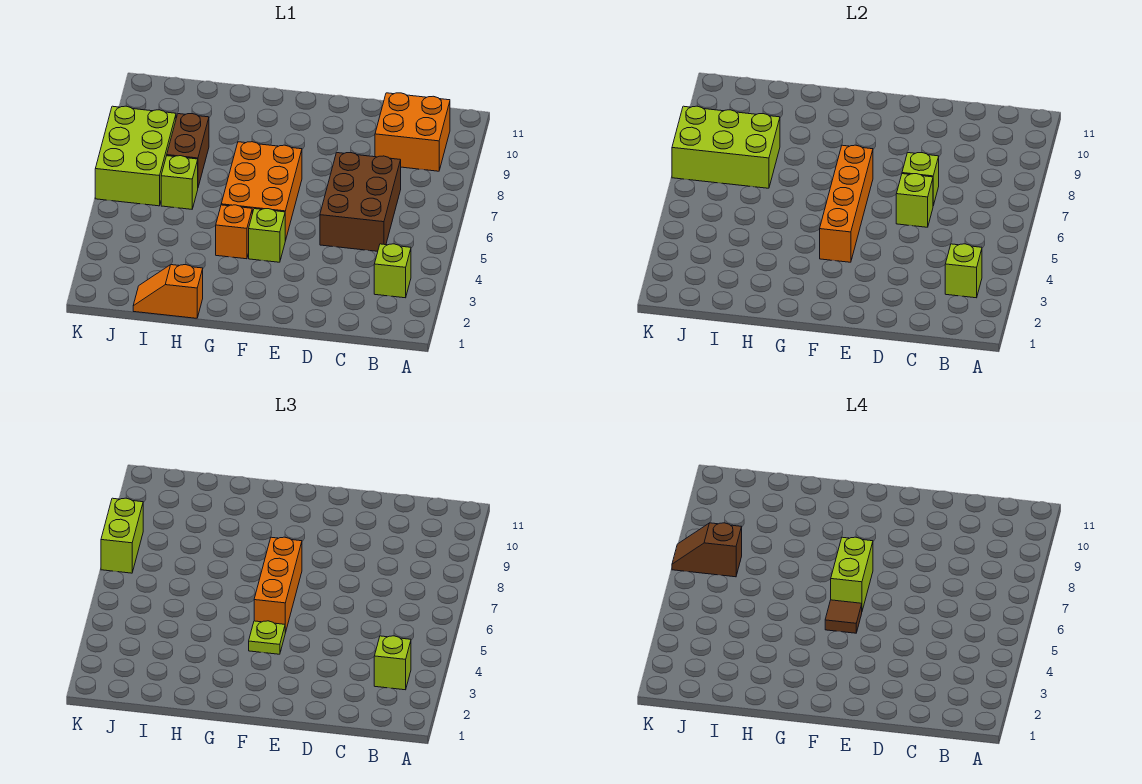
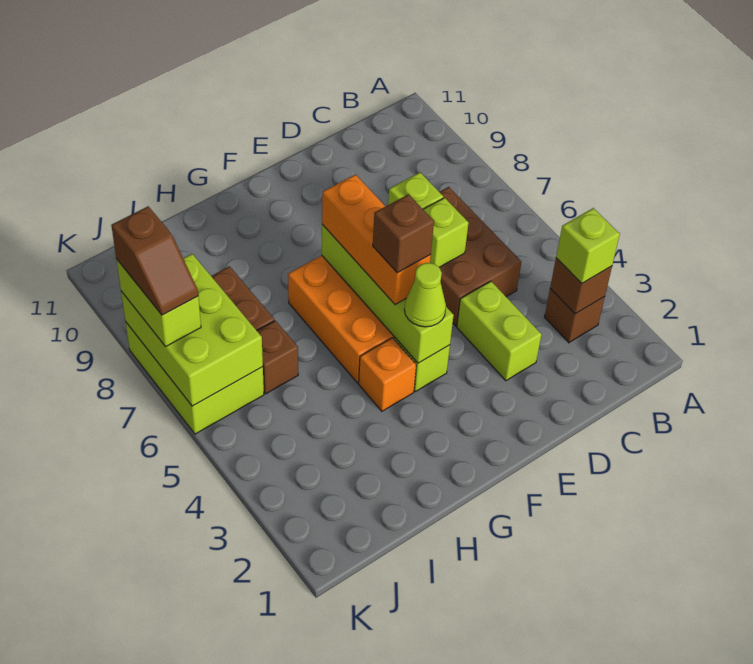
lime 1x1 brick [374,244,411,298] -> brown 1x1 brick [544,289,605,343]
lime 1x1 brick [945,244,982,298] -> brown 1x1 brick [550,258,612,314]
orange 2x2 brick [375,93,450,171] -> none
orange 1x4 brick [820,145,873,262] -> lime 1x4 brick [322,225,454,363]
lime 1x1 plate [249,621,285,654] -> lime 1x1 cone [404,263,446,327]
brown 1x1 tile [825,600,862,633] -> brown 1x1 brick [373,194,434,273]
lime 1x2 brick [831,537,873,611] -> lime 1x2 brick moved to [457,281,541,381]
orange 1x2 slope [133,265,203,318] -> none
lime 1x1 brick [161,156,198,209] -> brown 1x1 brick [257,321,298,394]
lime 2x3 brick [672,106,780,188] -> lime 2x3 brick turned to [121,254,263,406]
brown 1x2 slope [672,523,742,577] -> brown 1x2 slope turned to [111,206,198,315]

